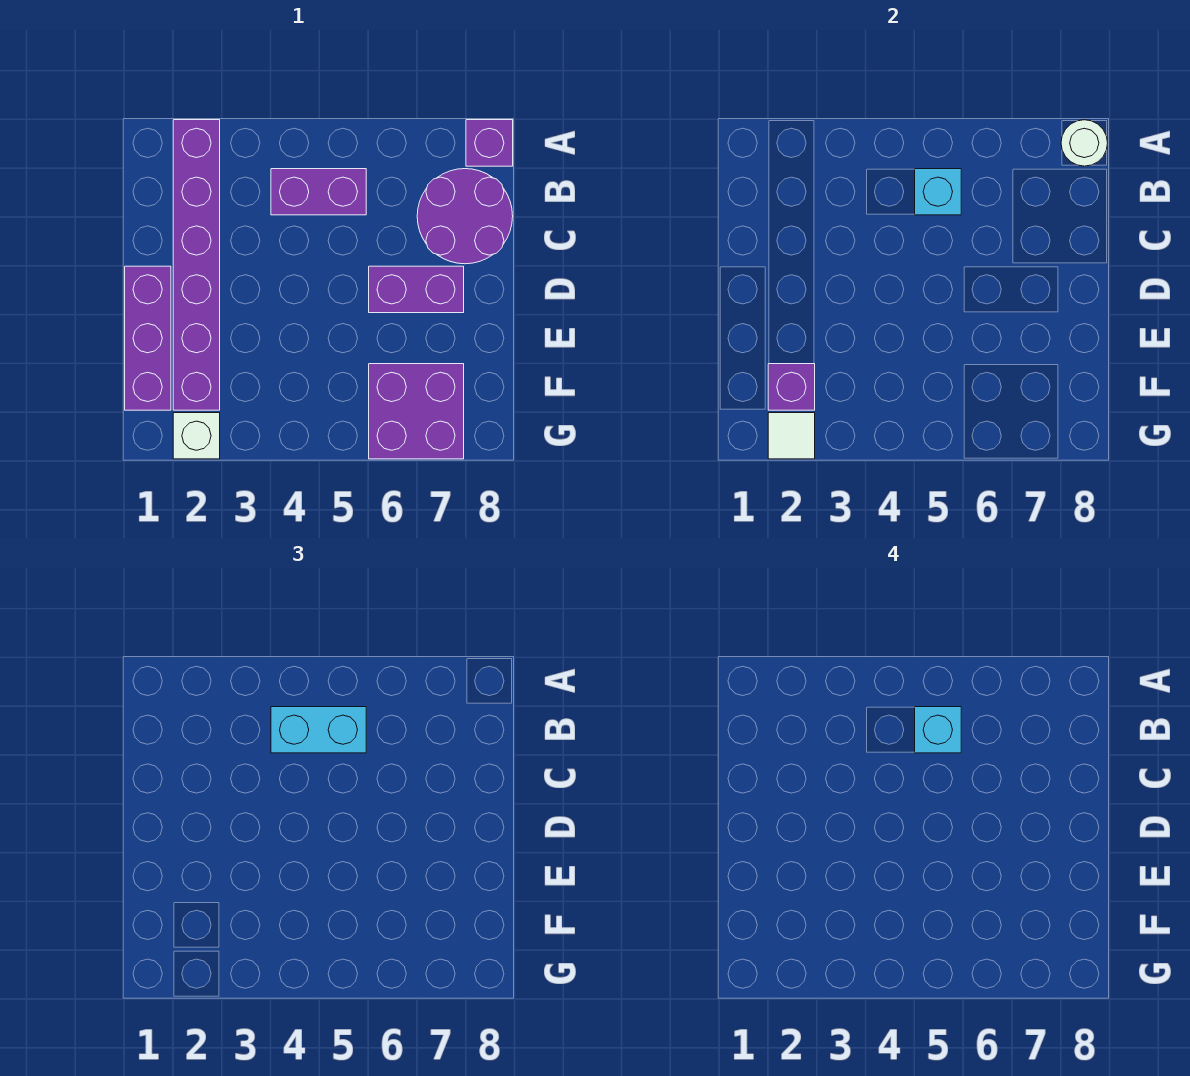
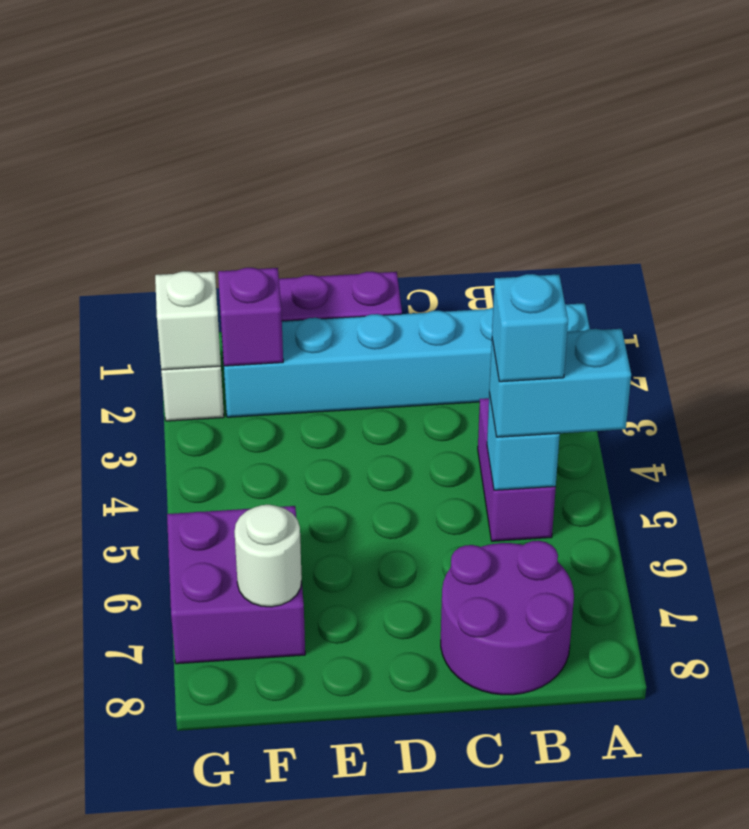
purple 1x6 brick [173,120,220,410] -> cyan 1x6 brick [223,303,590,417]
purple 1x1 brick [466,120,513,166] -> none
white 1x1 round brick [1061,120,1108,166] -> white 1x1 round brick moved to [234,505,302,607]
cyan 1x2 brick [271,707,366,753] -> cyan 1x2 brick turned to [489,329,631,437]
purple 1x2 brick [369,266,464,313] -> none
white 1x1 tile [768,413,815,459] -> white 1x1 brick [155,271,221,370]

